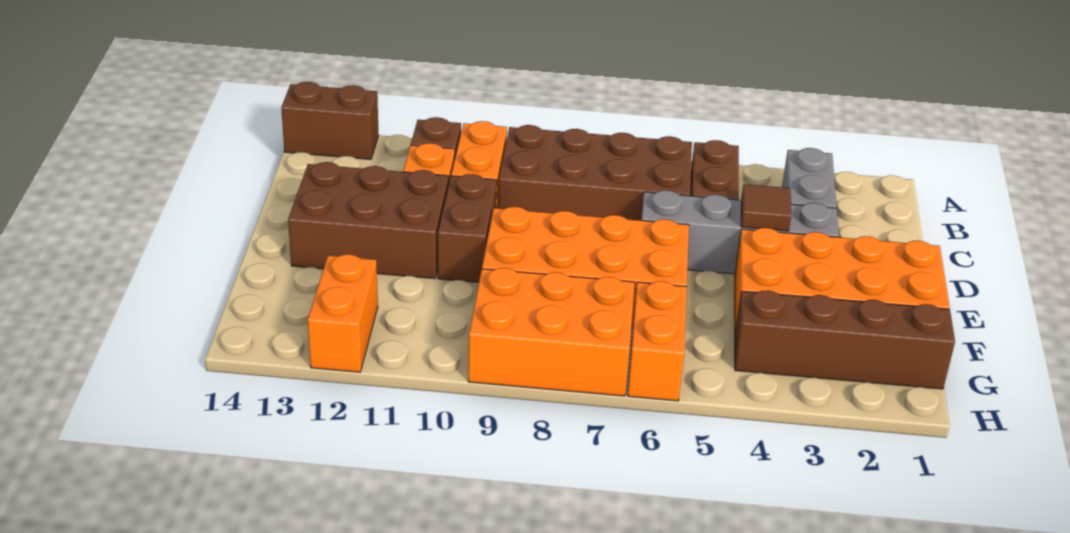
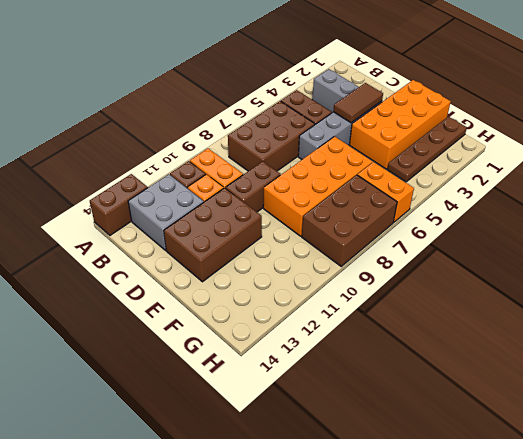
brown 2x4 brick [498,125,692,221] -> brown 2x3 brick [228,101,315,171]
none -> grey 2x2 brick [128,174,204,250]
brown 1x1 tile [741,184,791,231] -> brown 1x2 tile [333,83,383,123]
brown 1x2 brick [438,174,497,282] -> brown 1x2 brick turned to [226,161,281,212]
brown 1x4 brick [735,290,955,389] -> brown 1x4 plate [387,117,467,182]
orange 2x3 brick [468,268,635,396] -> brown 2x3 brick [302,175,397,266]
orange 1x2 brick [308,254,378,372] -> none

